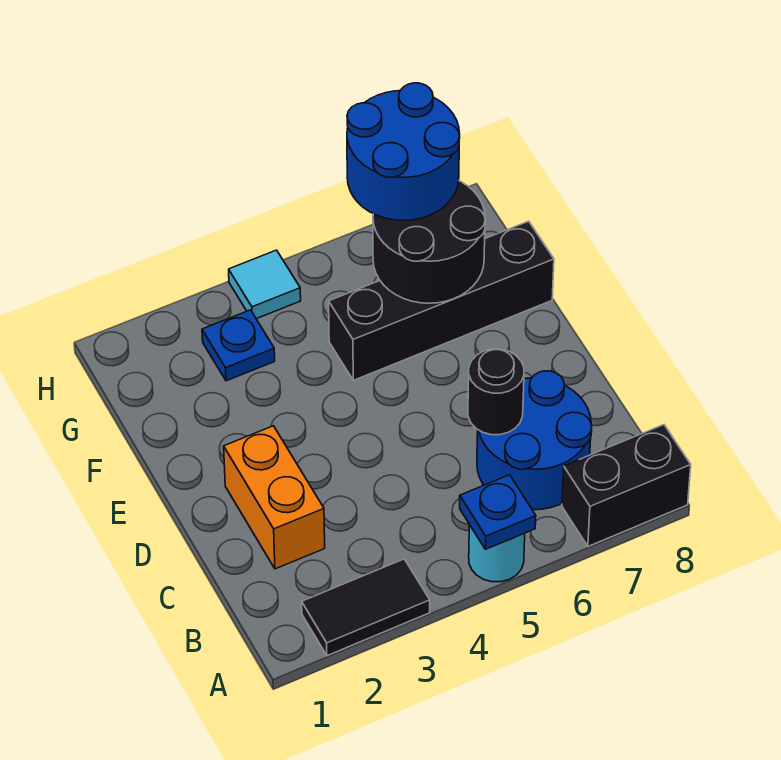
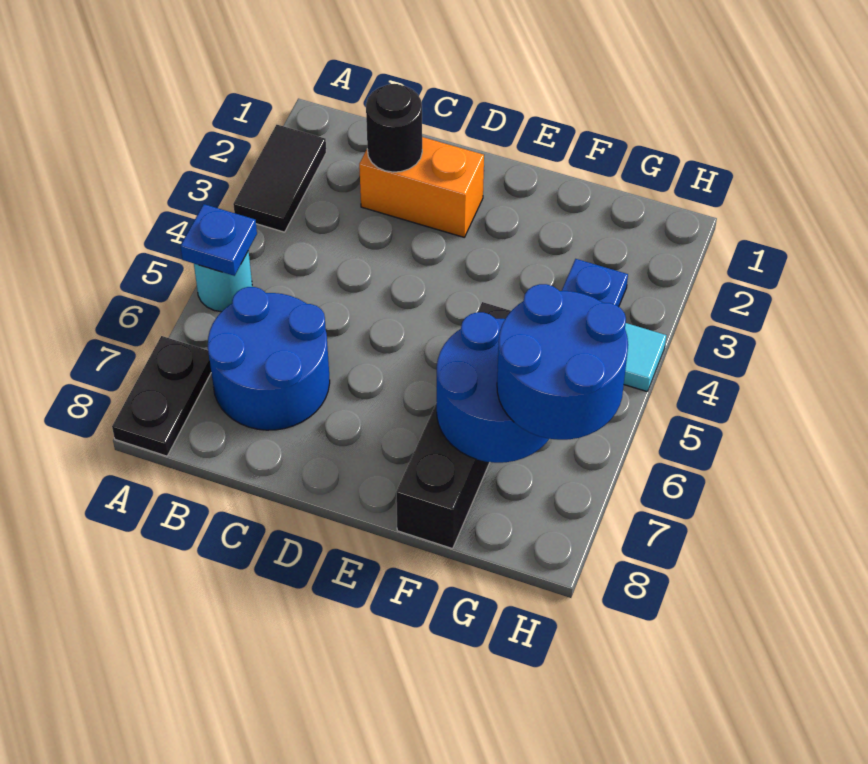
black 1x2 brick [562,425,691,546] -> black 1x2 plate [112,336,211,456]
black 1x1 round brick [468,349,524,435] -> black 1x1 round brick moved to [366,84,422,172]
black 2x2 round brick [373,181,485,303] -> blue 2x2 round brick [437,312,549,463]

